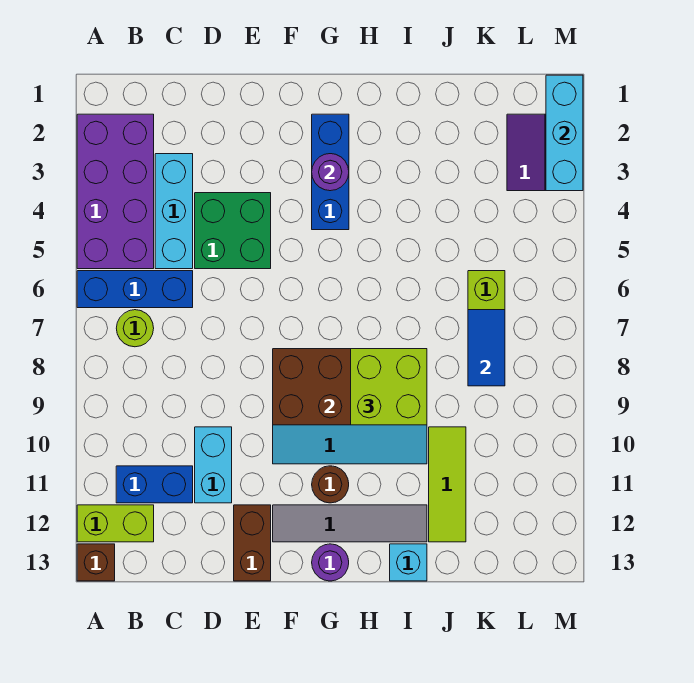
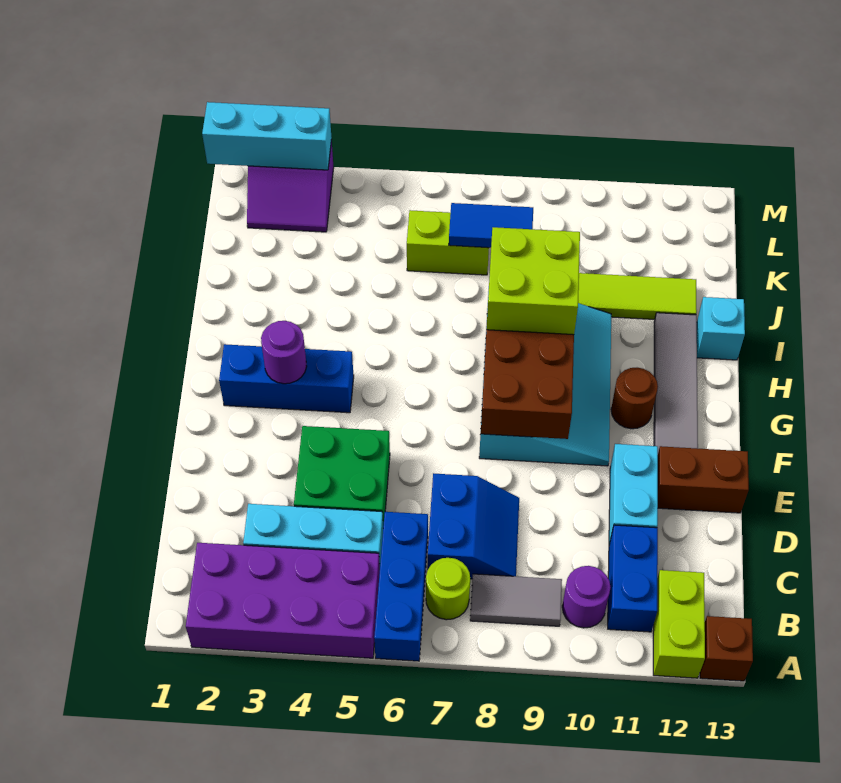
none -> grey 1x2 tile [470,574,562,626]
none -> blue 2x2 slope [427,473,519,579]
cyan 1x2 brick [195,427,232,503] -> cyan 1x2 brick turned to [609,444,658,545]
purple 1x1 round brick [312,544,349,581] -> purple 1x1 round brick moved to [562,566,611,628]

